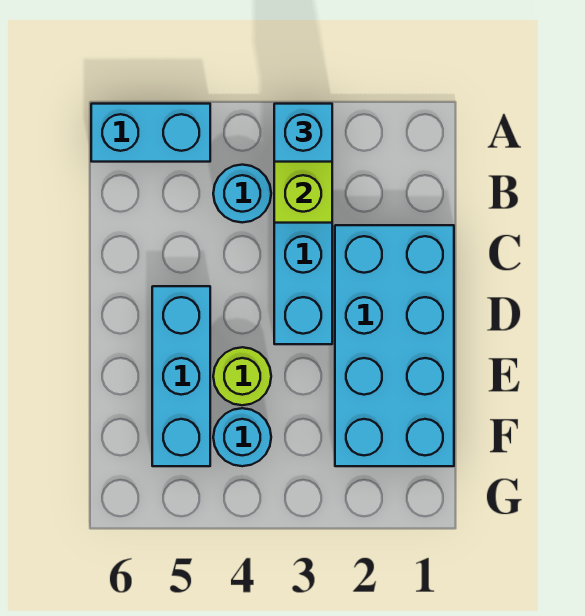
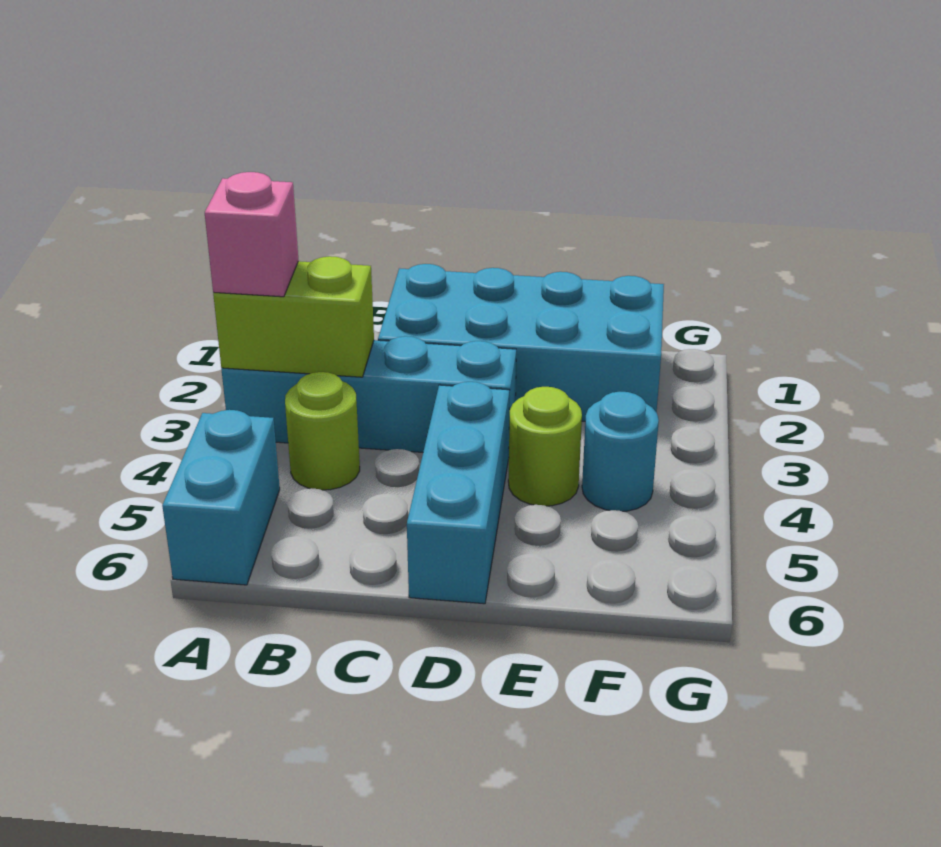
cyan 1x1 brick [274,104,332,162] -> pink 1x1 brick [205,172,299,297]
cyan 1x1 round brick [213,165,271,223] -> lime 1x1 round brick [285,372,360,490]
cyan 1x3 brick [152,286,210,466] -> cyan 1x3 brick turned to [407,382,509,604]

